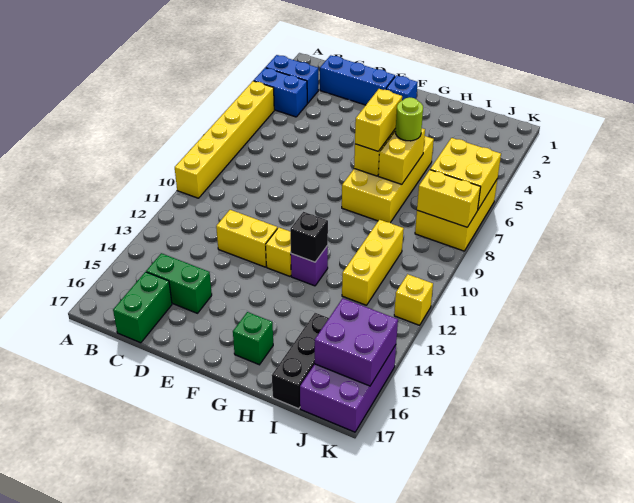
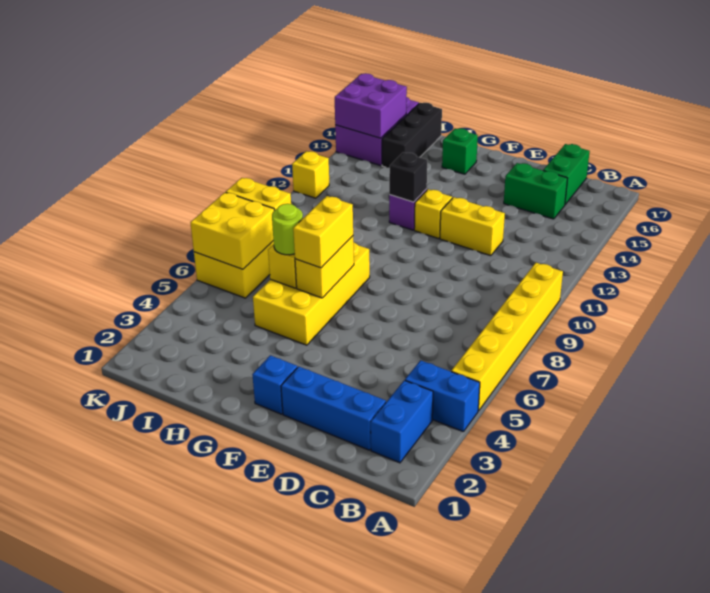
blue 1x2 brick [266,55,318,103] -> blue 1x2 brick turned to [371,380,433,463]
yellow 1x3 brick [342,220,404,305] -> none

